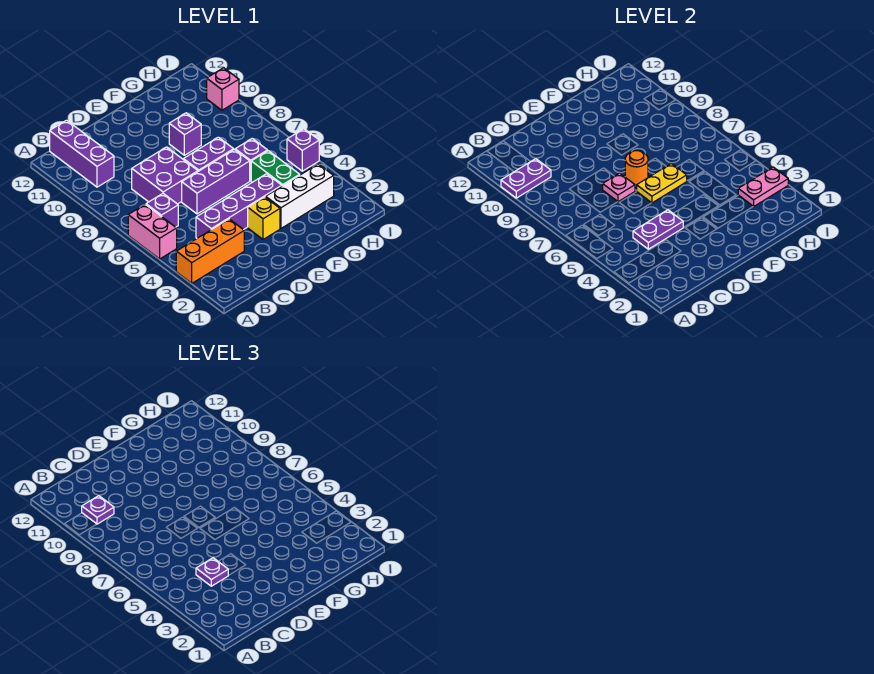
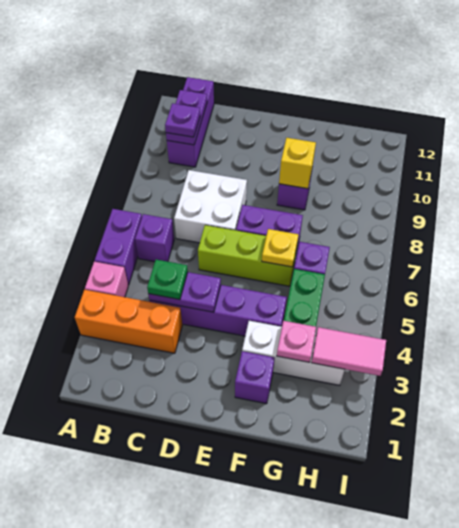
pink 1x2 brick [128,204,177,259] -> purple 1x2 brick [95,209,142,285]
purple 1x2 plate [501,159,551,198] -> purple 1x2 plate turned to [166,90,207,145]
purple 1x1 plate [196,558,228,586] -> green 1x1 plate [147,260,188,300]
purple 2x2 brick [132,147,198,204] -> white 2x2 brick [174,170,247,243]
purple 1x3 brick [182,149,250,214] -> lime 1x3 brick [198,225,297,286]
pink 1x1 plate [603,173,635,202] -> pink 1x1 plate moved to [277,321,316,362]
yellow 1x1 brick [248,197,280,239] -> yellow 1x1 brick moved to [279,138,316,189]
yellow 1x2 plate [637,163,687,203] -> yellow 1x1 plate [262,229,298,267]
orange 1x1 round brick [625,151,648,187] -> none
pink 1x2 plate [738,167,788,207] -> pink 1x2 tile [312,327,386,376]
purple 1x1 brick [287,129,319,171] -> purple 1x1 brick moved to [235,351,275,404]
pink 1x1 brick [207,68,239,110] -> pink 1x1 brick moved to [85,262,128,297]

